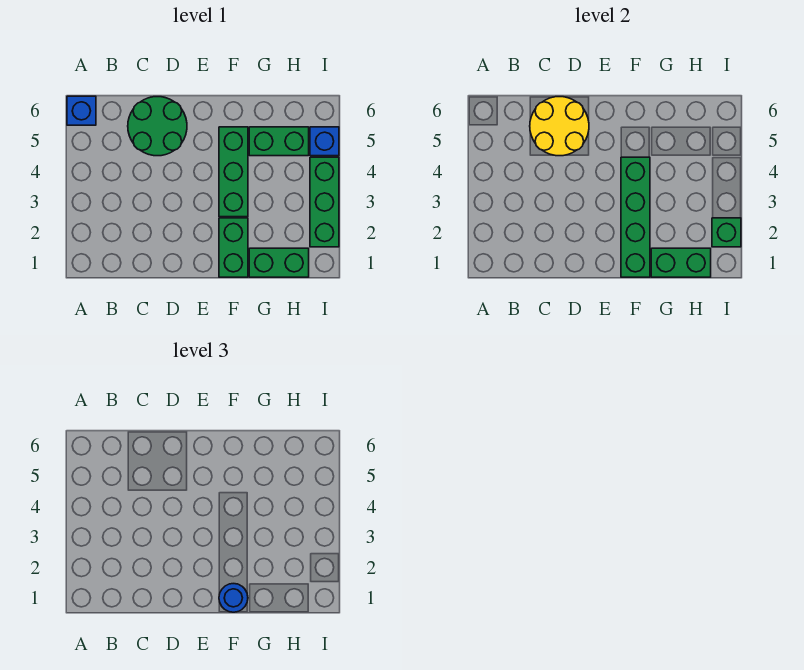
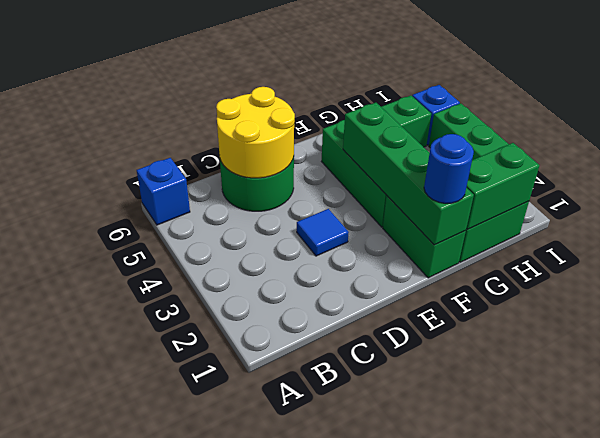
none -> blue 1x1 tile [297,209,349,256]
green 1x1 brick [712,218,741,247] -> none

